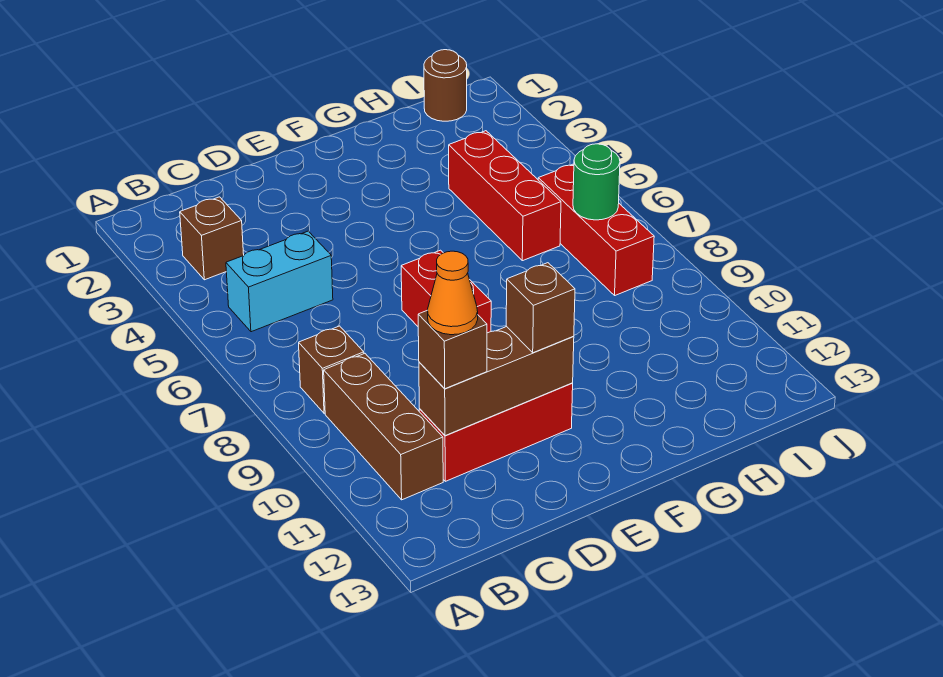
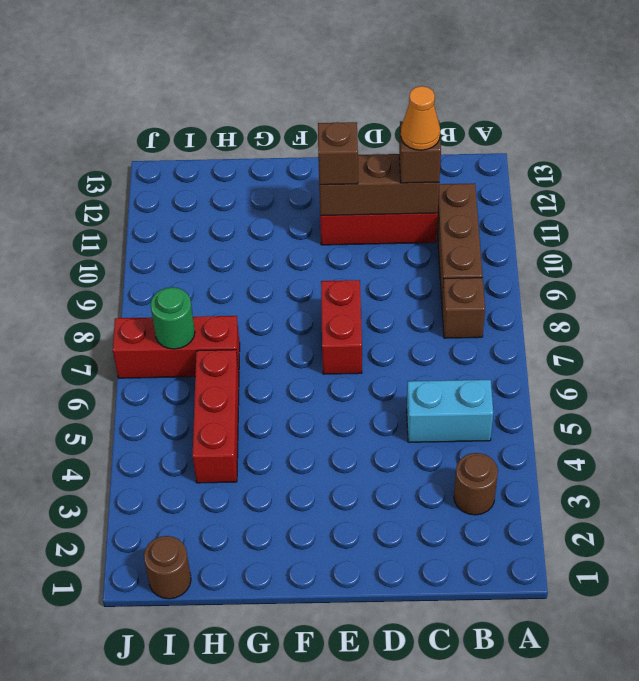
brown 1x1 brick [180,197,244,280] -> brown 1x1 round brick [454,453,498,515]
red 1x3 brick [538,164,654,295] -> red 1x3 brick turned to [113,316,240,378]

